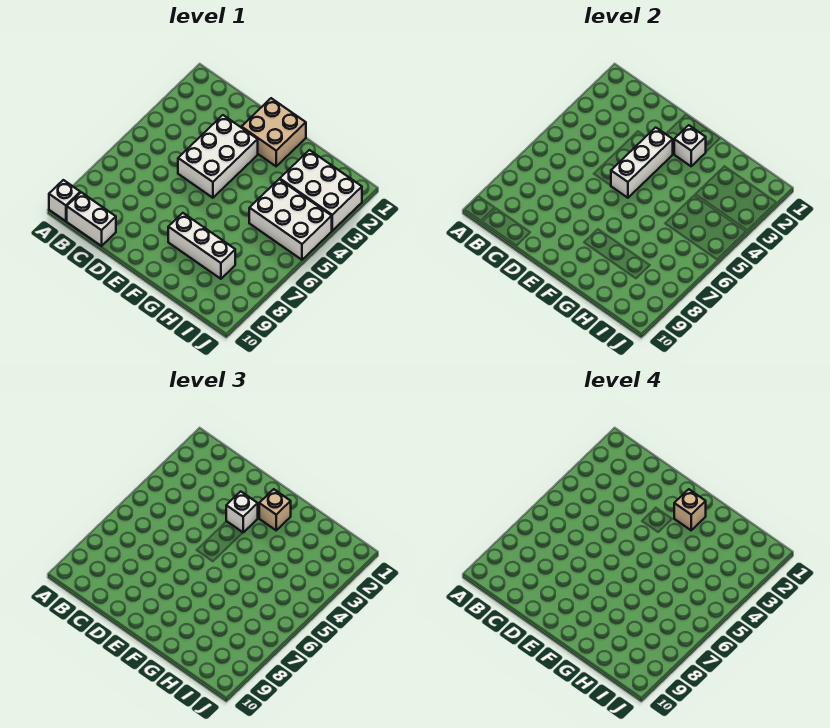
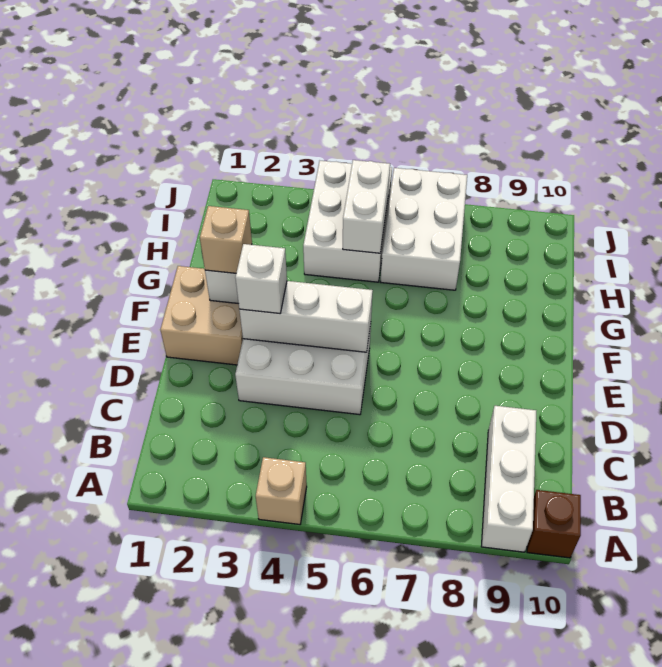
white 1x1 brick [49,180,80,221] -> brown 1x1 brick [527,490,581,558]
white 1x2 brick [67,192,116,246] -> white 1x2 brick moved to [343,160,390,253]
tan 1x1 brick [674,489,706,530] -> tan 1x1 brick moved to [256,457,307,524]
white 1x3 brick [168,213,235,279] -> white 1x3 brick moved to [481,406,536,552]
white 2x3 brick [280,150,362,231] -> white 2x3 brick moved to [381,168,467,290]

